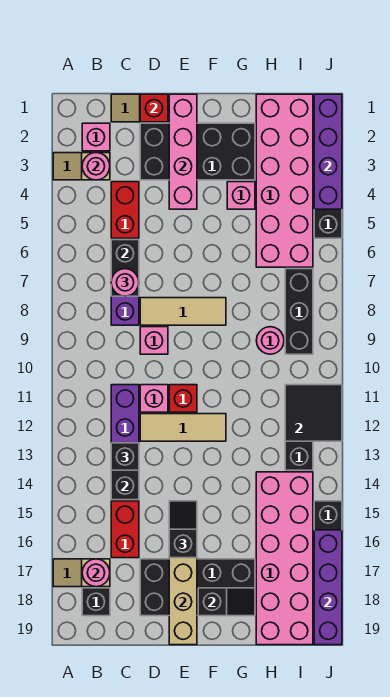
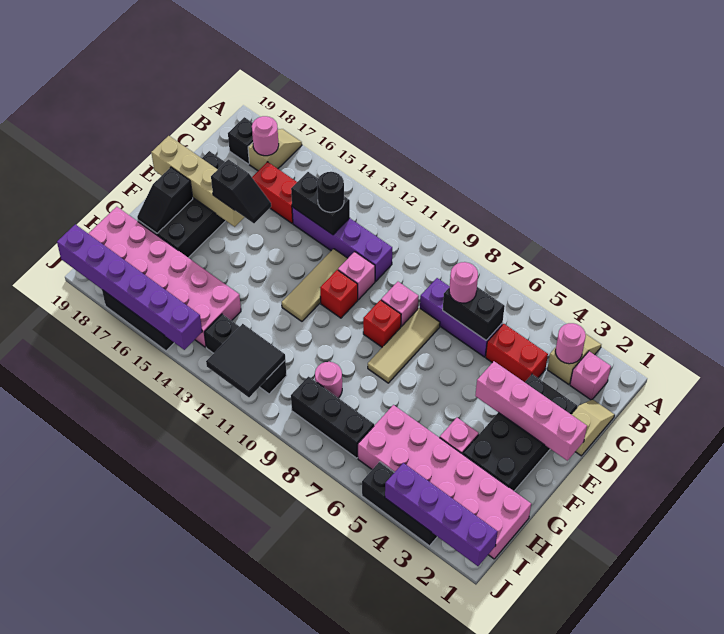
black 1x1 brick [111,443,139,470] -> black 1x1 round brick [317,172,344,212]
red 1x1 brick [140,94,168,122] -> red 1x1 brick moved to [363,300,401,347]
purple 1x4 brick [314,530,342,645] -> purple 1x6 brick [57,224,202,350]

